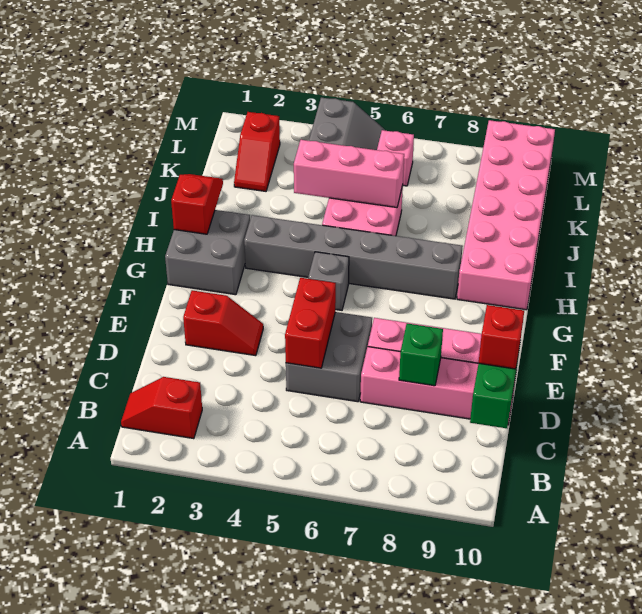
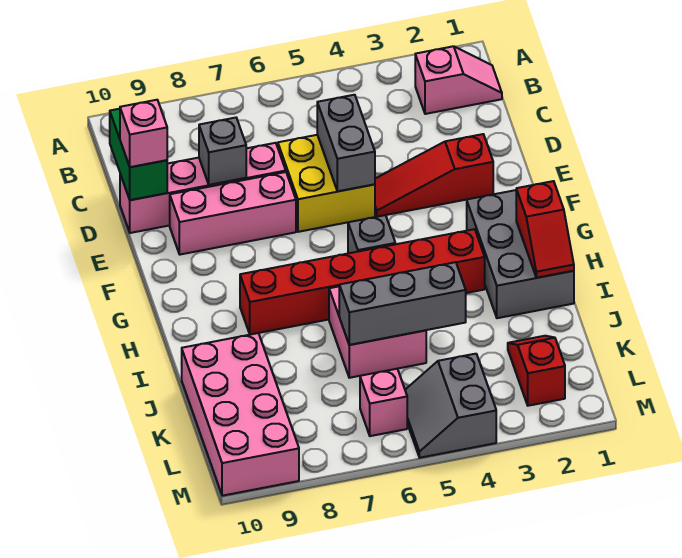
red 1x2 slope [121,377,202,439] -> pink 1x2 slope [415,46,502,114]
grey 2x2 brick [286,312,372,402] -> yellow 2x2 brick [278,135,375,232]
red 1x2 brick [285,278,336,368] -> grey 1x2 brick [317,95,375,191]
green 1x1 brick [399,323,443,386] -> grey 1x1 brick [199,118,246,185]
red 1x1 brick [479,305,524,369] -> pink 1x1 brick [120,100,167,167]
red 1x2 slope [183,290,263,356] -> red 1x3 slope [375,134,493,217]
grey 2x2 brick [165,210,250,295] -> grey 2x3 brick [467,190,574,318]
grey 1x6 brick [244,215,463,299] -> red 1x6 brick [240,229,485,335]
pink 2x6 brick [457,120,555,310] -> pink 2x4 brick [182,333,299,496]
pink 1x3 brick [294,140,404,207] -> grey 1x3 brick [339,262,466,345]

